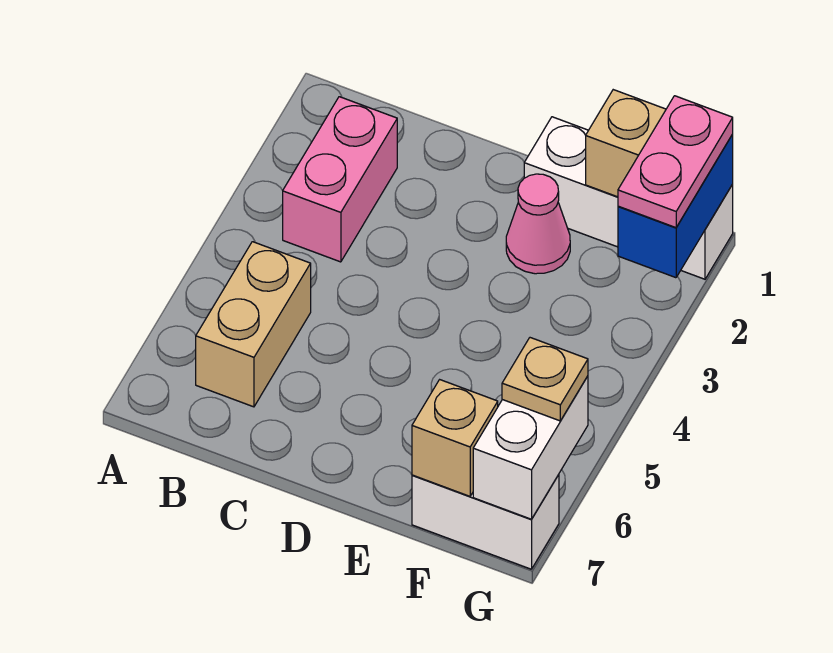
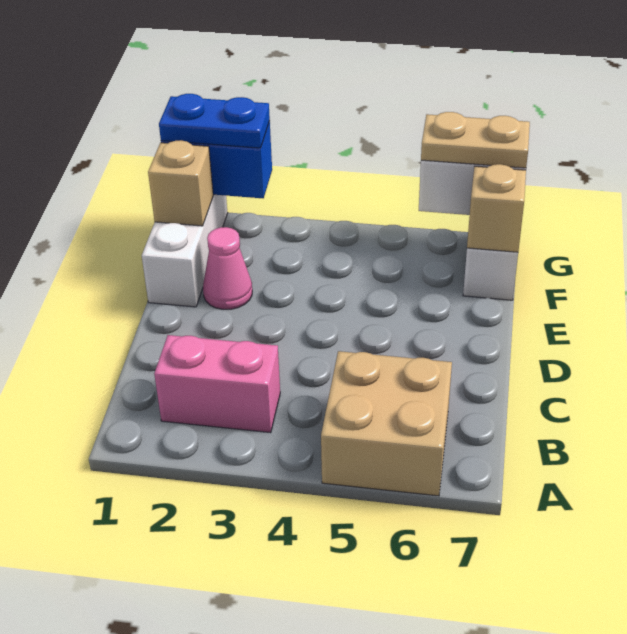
tan 1x2 brick [196,242,311,407] -> tan 2x2 brick [321,351,452,496]
pink 1x2 plate [618,96,733,228] -> blue 1x2 plate [159,94,270,148]
tan 1x1 plate [502,338,588,421] -> tan 1x2 plate [421,112,530,168]

